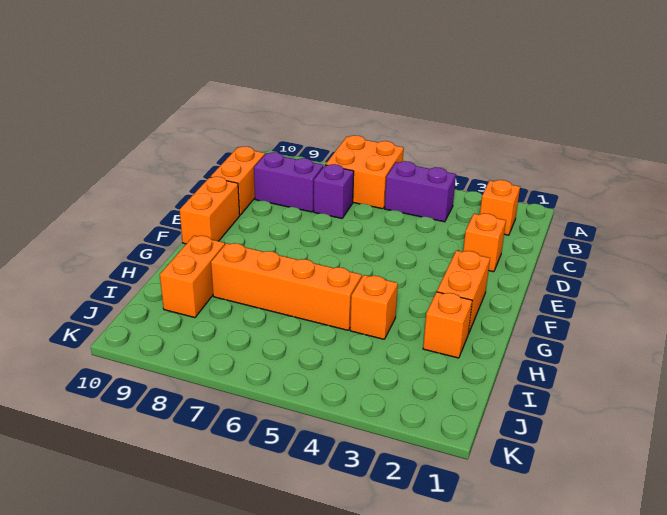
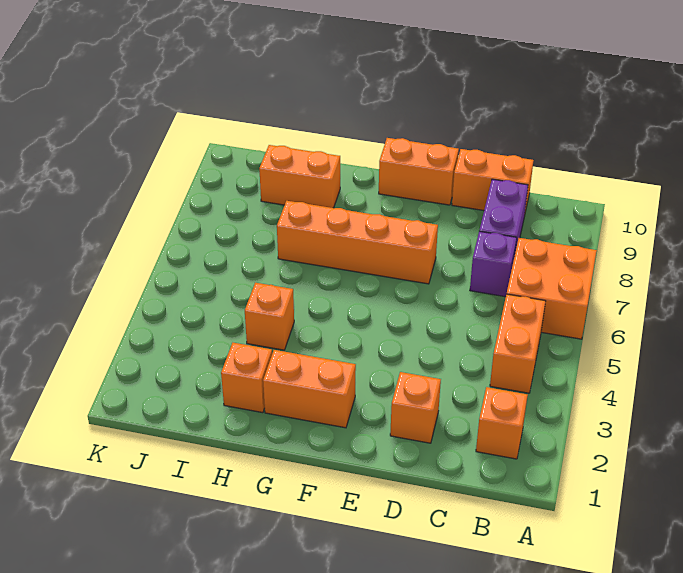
purple 1x2 brick [385,161,456,222] -> orange 1x2 brick [490,294,546,393]
orange 1x4 brick [211,243,362,330] -> orange 1x4 brick turned to [277,201,438,284]

